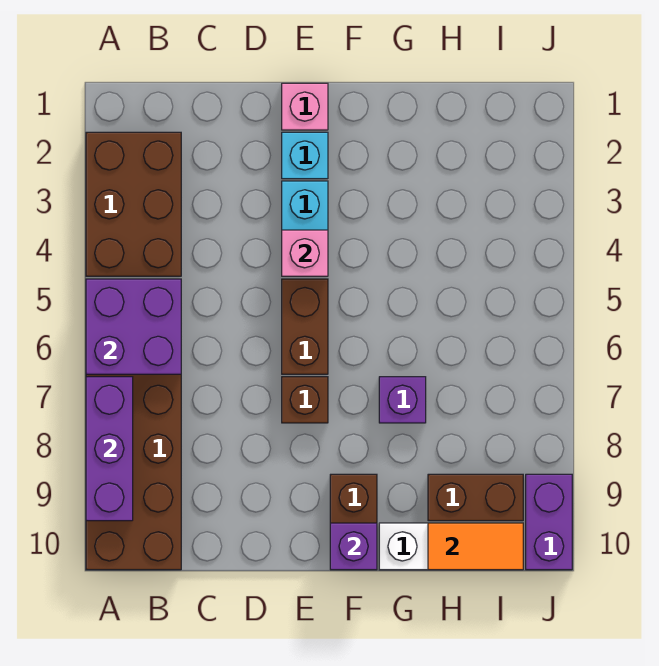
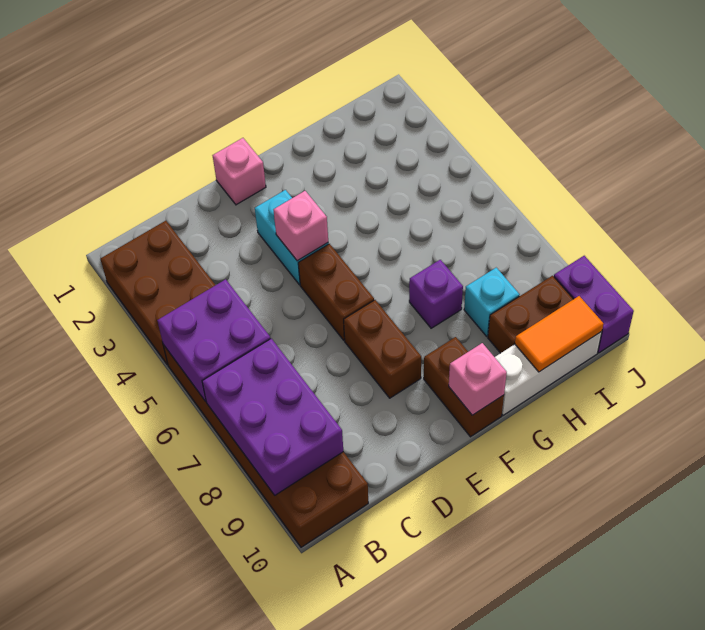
purple 1x3 brick [86,377,133,521] -> purple 2x3 brick [202,339,343,495]
cyan 1x1 brick [282,132,328,179] -> cyan 1x1 brick moved to [464,268,520,336]
brown 1x1 brick [282,377,328,423] -> brown 1x2 brick [344,300,421,398]
purple 1x1 brick [330,523,377,570] -> pink 1x1 brick [449,343,507,415]

